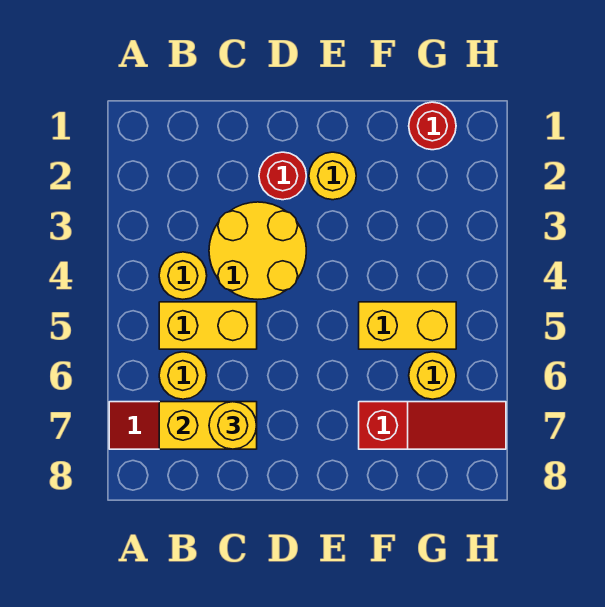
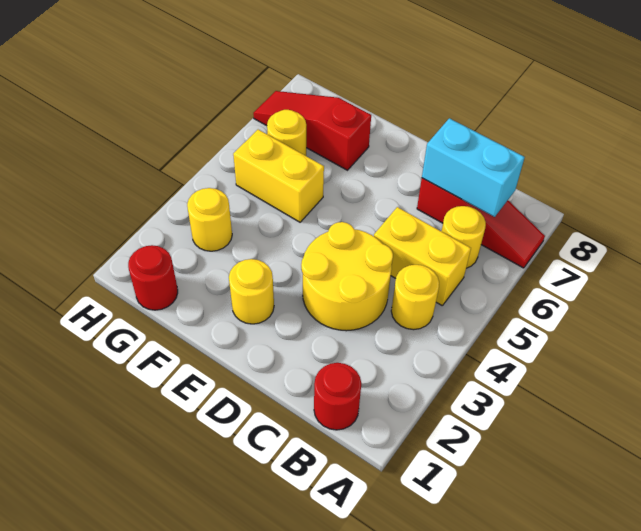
yellow 1x2 brick [159,402,257,449] -> cyan 1x2 brick [422,118,525,217]
yellow 1x1 round brick [209,402,257,449] -> yellow 1x1 round brick moved to [187,188,232,251]
red 1x1 round brick [259,152,306,200] -> red 1x1 round brick moved to [314,363,361,430]

